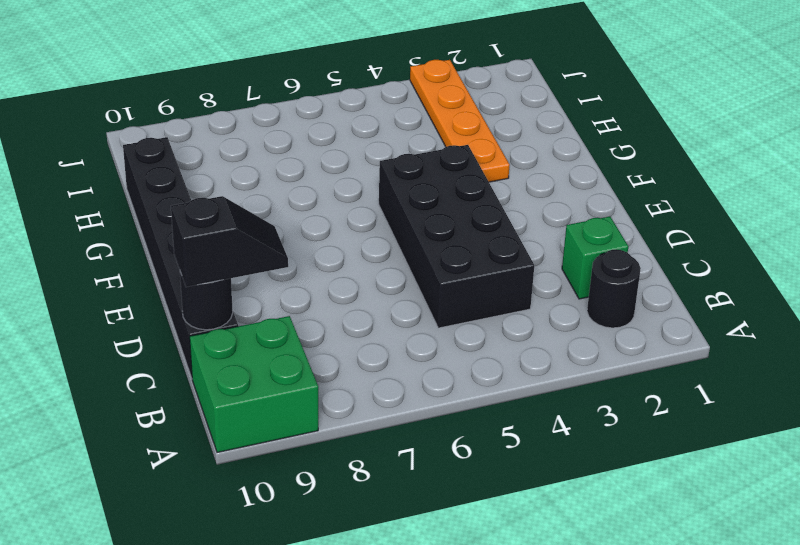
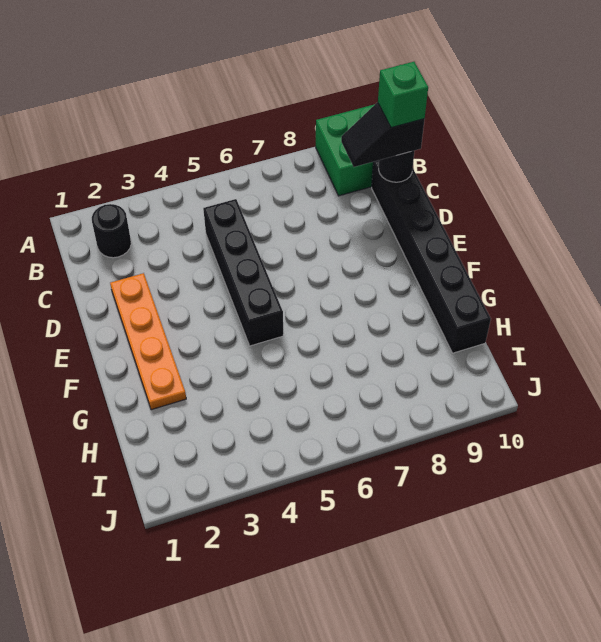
green 1x1 brick [562,217,628,299] -> green 1x1 brick moved to [378,62,428,128]
black 2x4 brick [379,145,534,328] -> black 1x4 brick [203,199,283,346]
orange 1x4 plate [410,60,510,182] -> orange 1x4 plate moved to [110,273,186,410]

